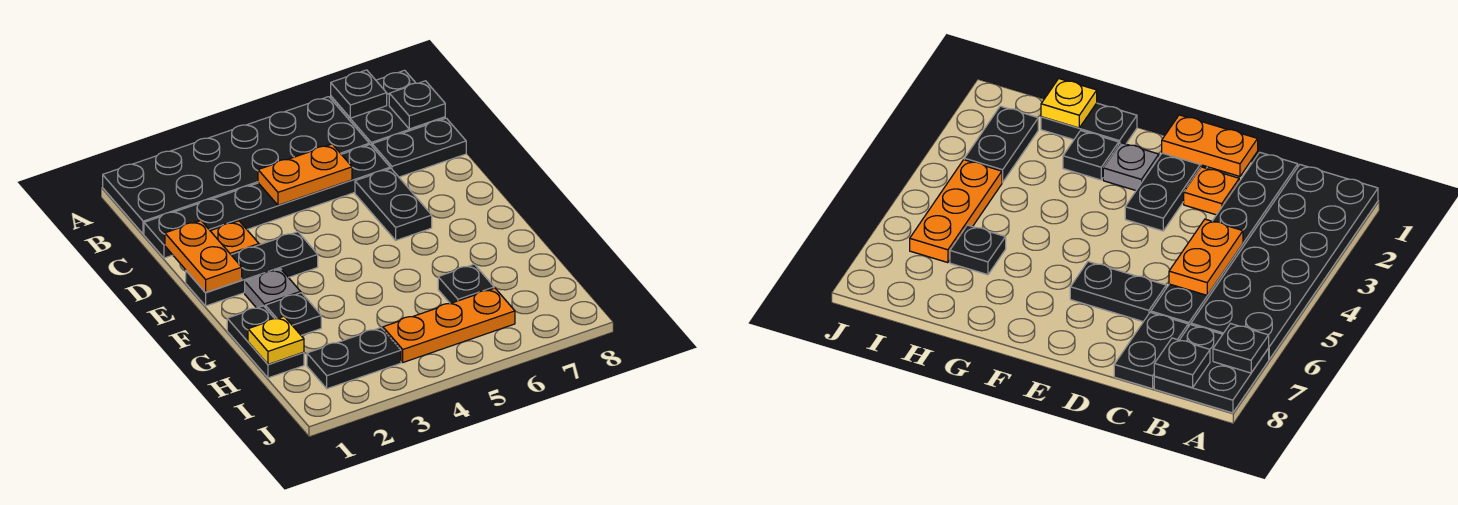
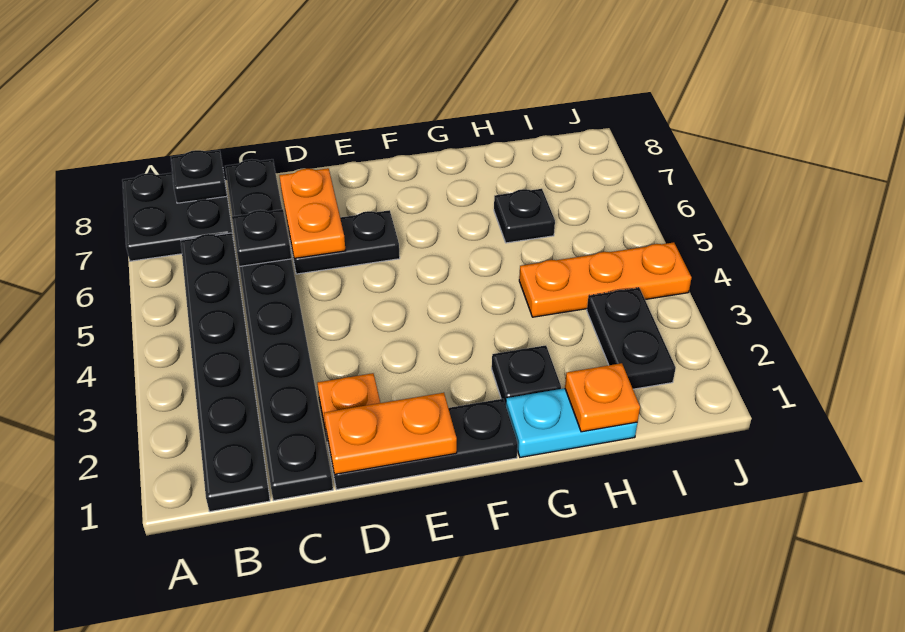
black 2x6 plate [103,97,369,234] -> black 1x6 plate [181,233,270,512]
black 1x1 plate [331,70,387,118] -> black 1x1 plate moved to [232,209,291,267]
orange 1x2 plate [258,144,352,205] -> orange 1x2 plate moved to [279,168,346,258]
black 1x3 plate [186,232,318,306] -> black 1x3 plate turned to [326,399,518,490]
grey 1x1 plate [245,269,301,308] -> none
black 1x2 plate [227,306,304,378] -> cyan 1x2 plate [506,388,637,457]
yellow 1x1 plate [248,316,304,365] -> orange 1x1 plate [565,363,640,432]
orange 1x3 plate [383,288,515,362] -> orange 1x3 plate turned to [519,242,691,317]

